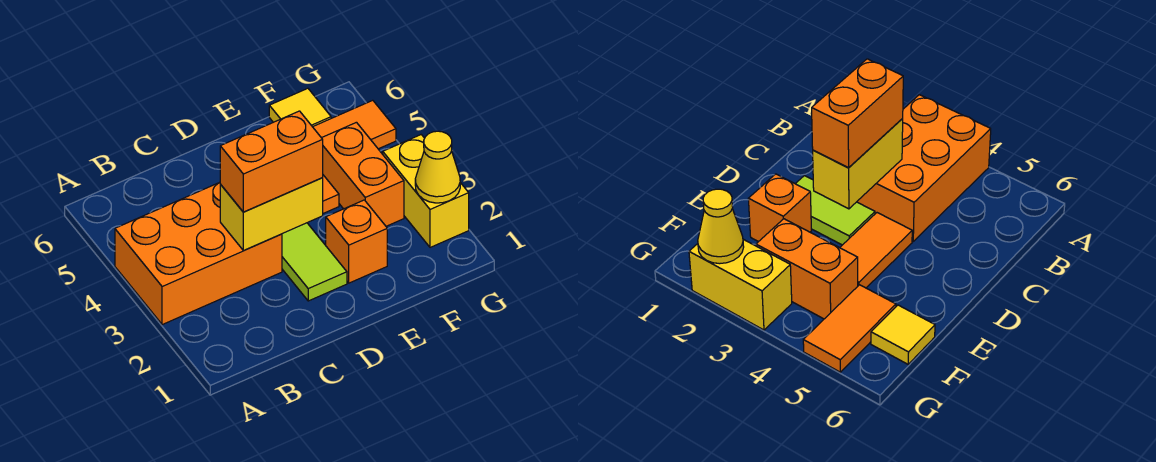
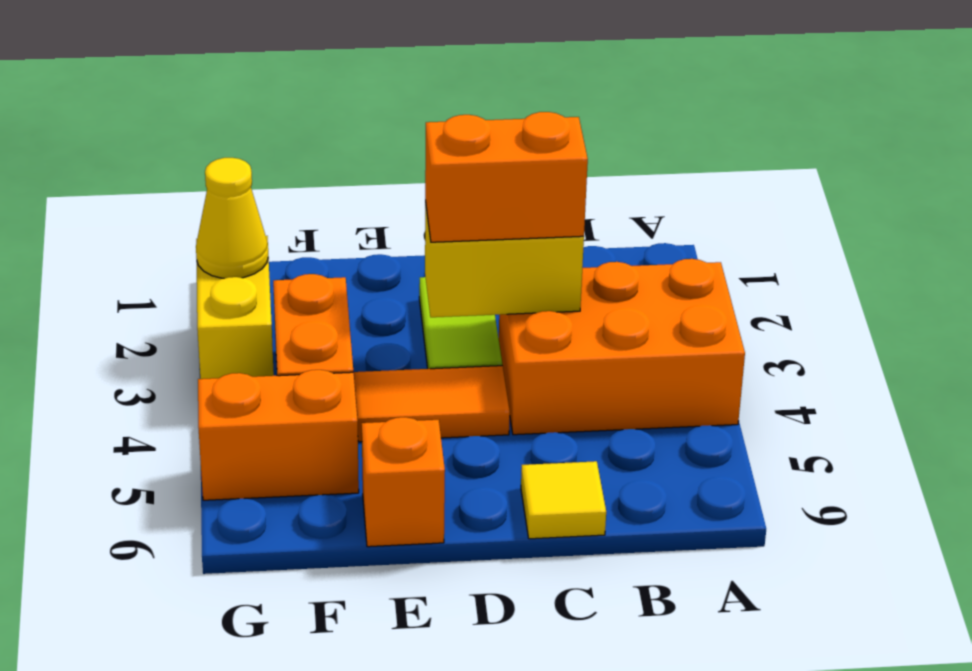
orange 1x1 brick [326,200,387,283] -> orange 1x1 brick moved to [362,417,445,547]
orange 1x2 tile [313,100,396,149] -> orange 1x2 brick [198,370,359,500]
yellow 1x1 tile [269,88,331,127] -> yellow 1x1 tile moved to [521,461,606,539]

